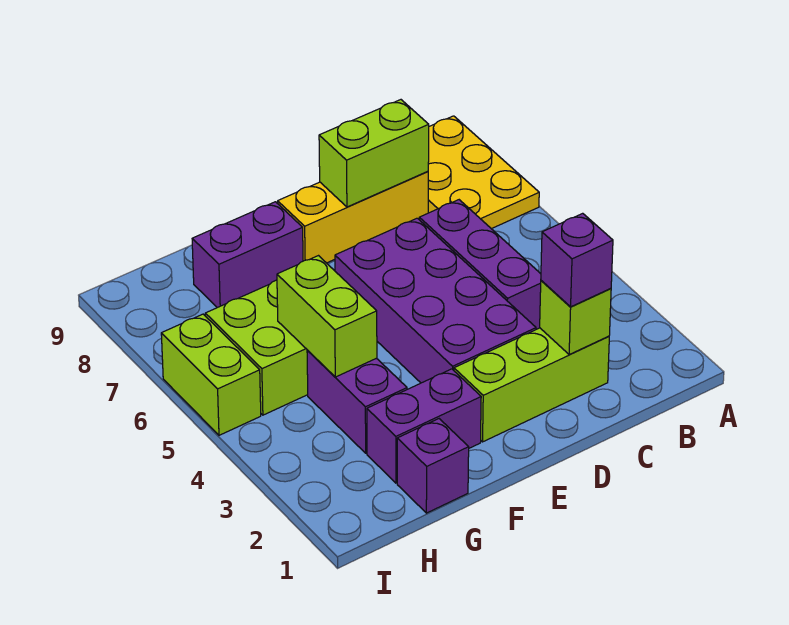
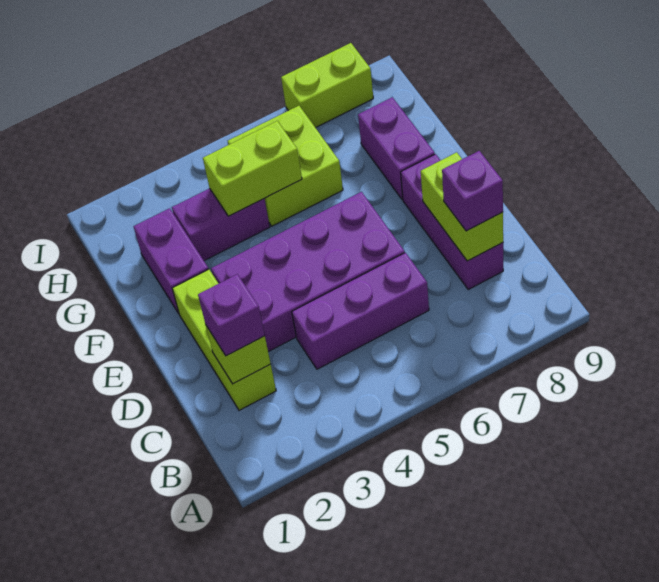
yellow 2x3 plate [428,116,539,229] -> none
yellow 1x3 brick [278,171,428,263] -> purple 1x3 brick [401,154,503,289]
purple 1x1 brick [397,419,469,513] -> purple 1x1 brick moved to [442,151,503,231]
lime 1x2 brick [161,314,261,435] -> lime 1x2 brick moved to [281,43,373,128]

